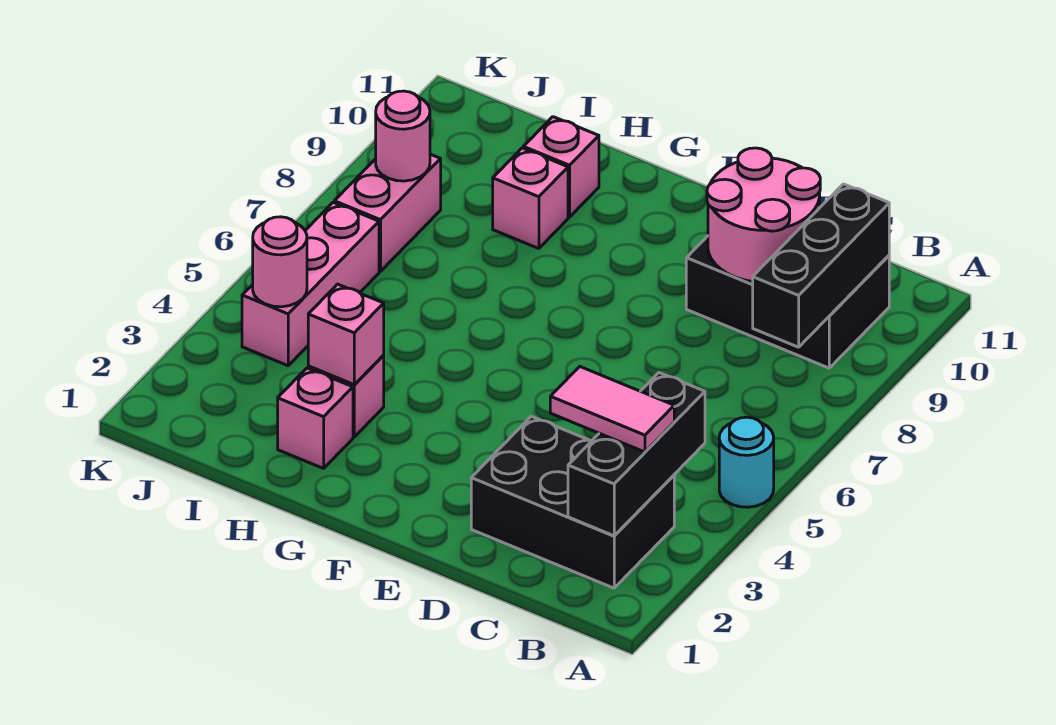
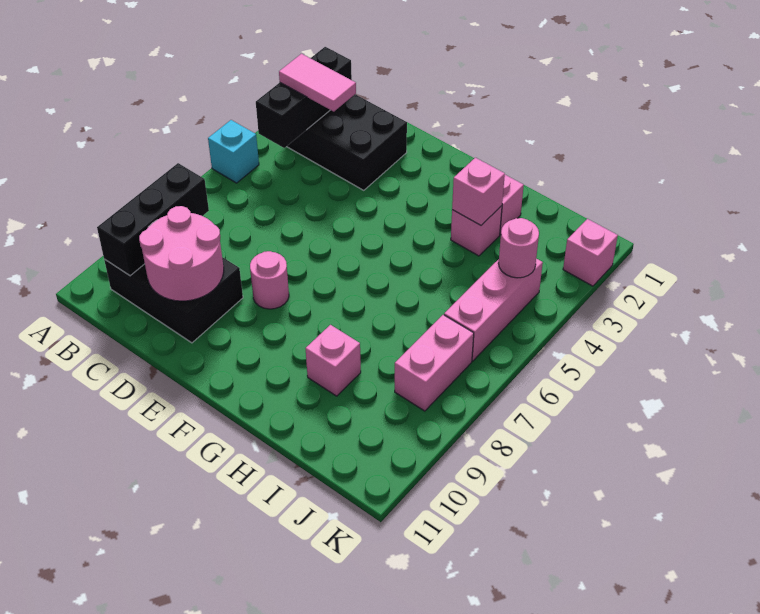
cyan 1x1 round brick [719,417,774,507] -> cyan 1x1 brick [208,120,259,183]
pink 1x1 brick [523,117,599,217] -> pink 1x1 brick moved to [563,219,618,286]
pink 1x1 round brick [376,91,430,181] -> pink 1x1 round brick moved to [250,251,289,309]

